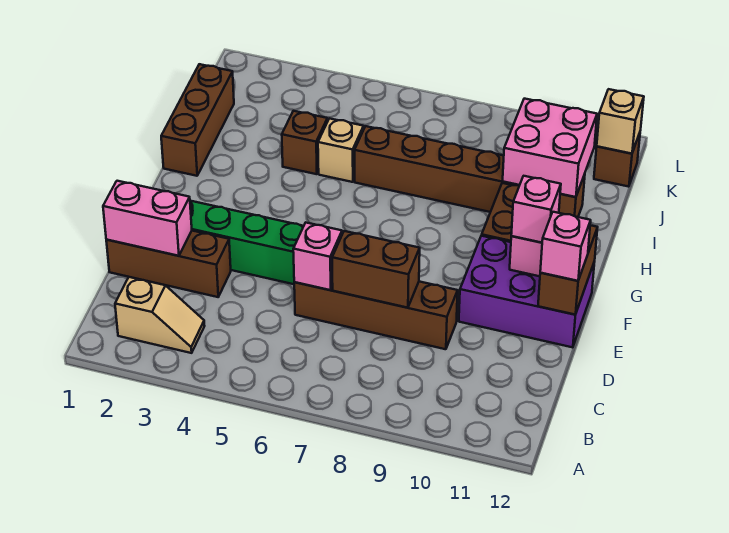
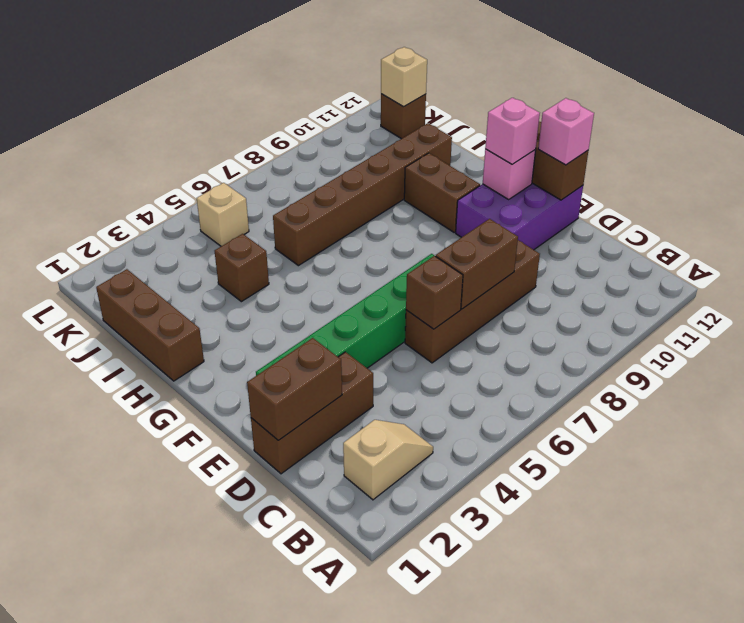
pink 1x2 brick [103,181,192,256] -> brown 1x2 brick [247,338,342,440]
pink 1x1 brick [293,223,342,290] -> brown 1x1 brick [406,256,463,329]
tan 1x1 brick [318,118,364,182] -> tan 1x1 brick moved to [197,183,249,246]
pink 2x2 brick [503,99,597,197] -> none

